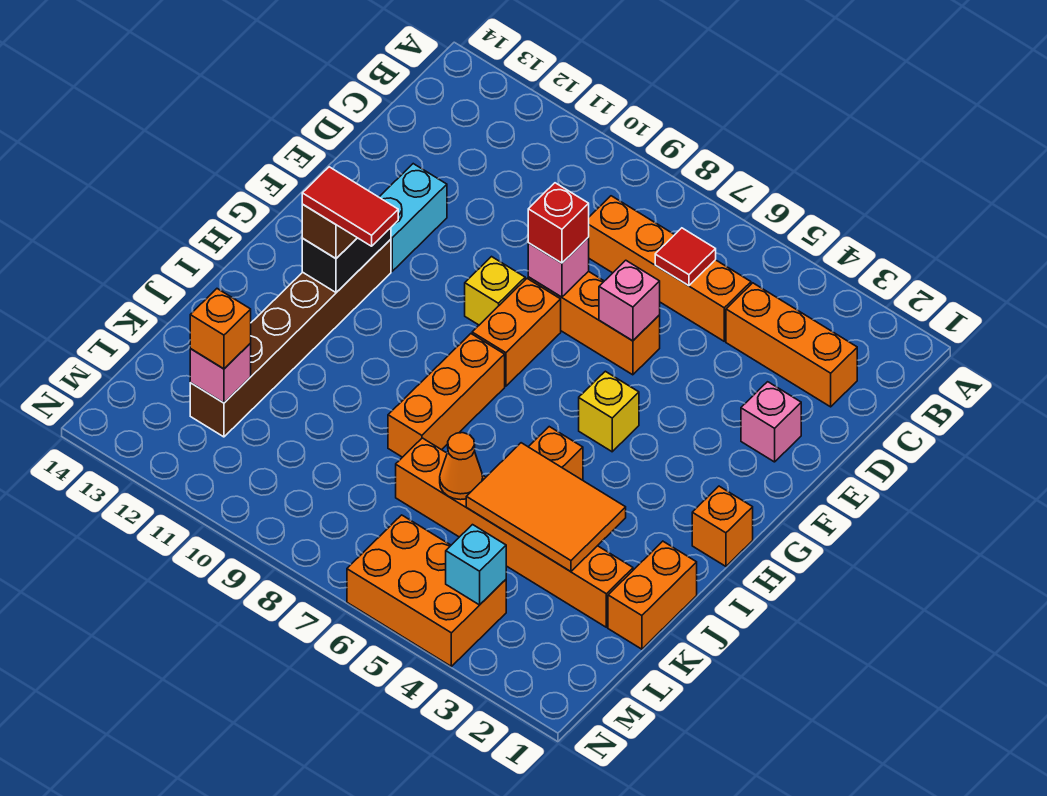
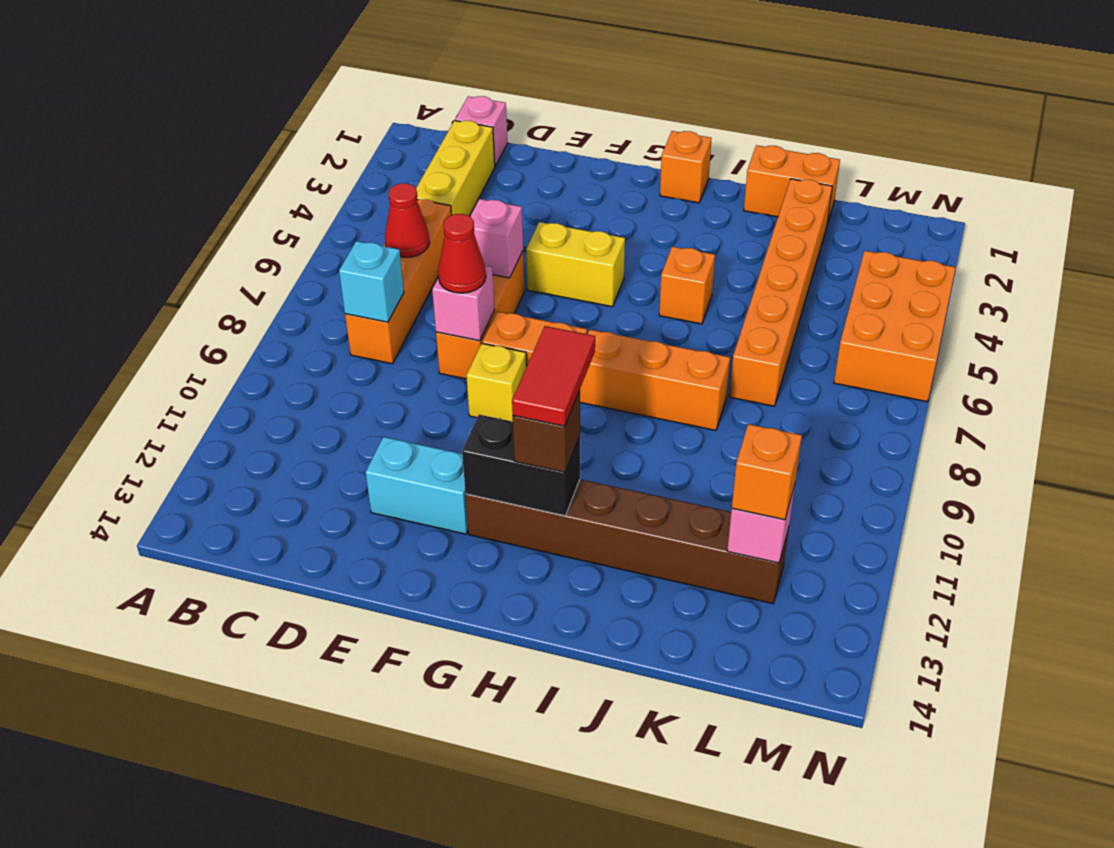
orange 1x3 brick [726,283,857,407] -> yellow 1x3 brick [416,121,495,216]
red 1x1 tile [655,228,716,286] -> red 1x1 cone [385,183,430,257]
pink 1x1 brick [741,382,801,462] -> pink 1x1 brick moved to [455,96,508,166]
red 1x1 brick [528,183,589,263] -> red 1x1 cone [438,214,486,293]
yellow 1x1 brick [579,371,639,452] -> yellow 1x2 brick [526,222,625,307]
orange 2x3 tile [466,443,626,572] -> none
orange 1x1 cone [440,433,483,500] -> none
cyan 1x1 brick [446,525,506,605] -> cyan 1x1 brick moved to [339,241,404,322]

